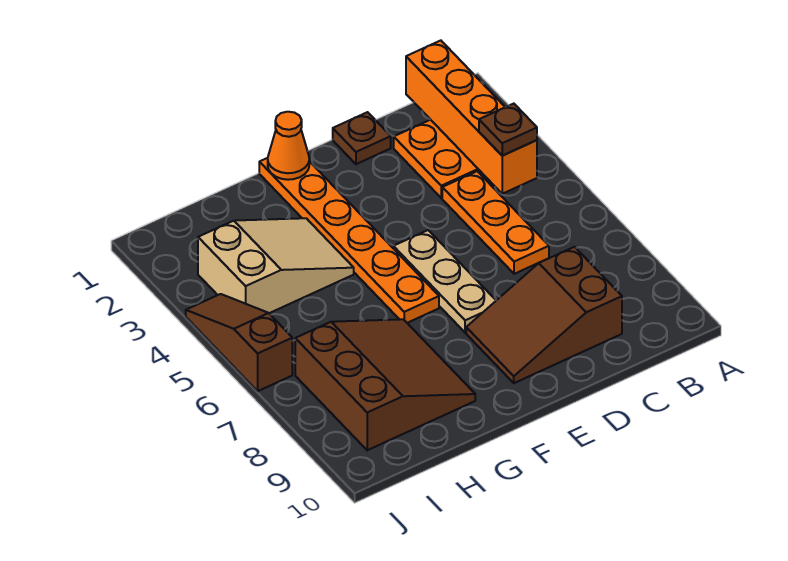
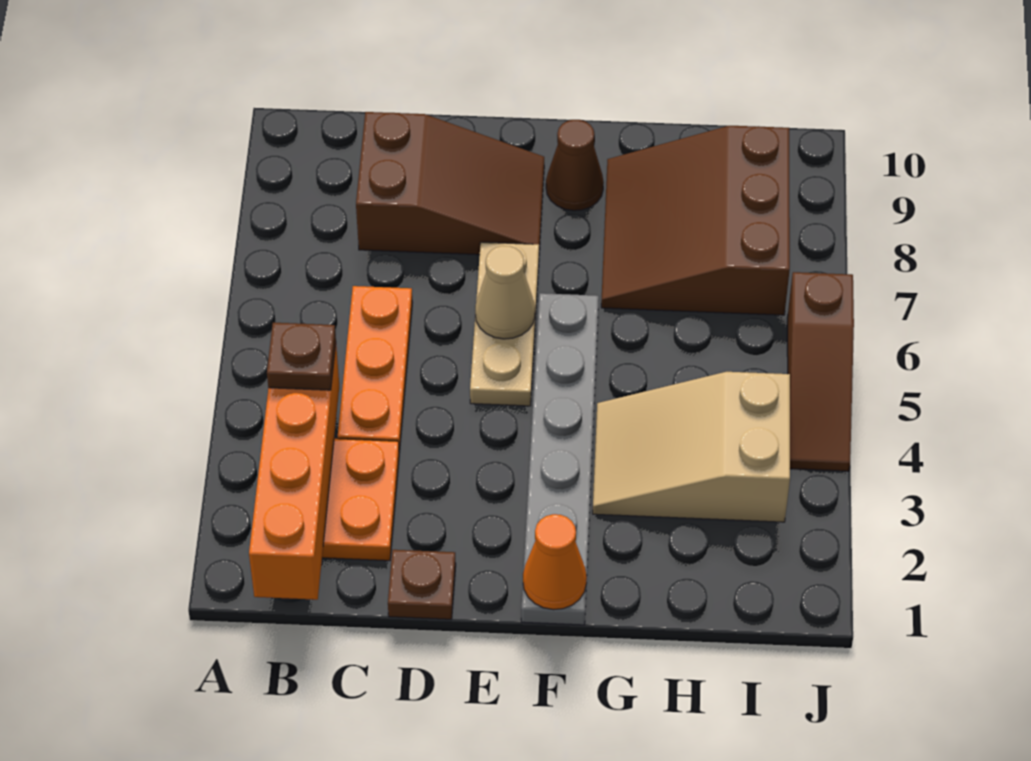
none -> tan 1x1 cone [475,246,535,339]
orange 1x6 plate [259,158,439,323] -> grey 1x6 plate [521,293,599,625]
none -> brown 1x1 cone [546,120,604,211]

